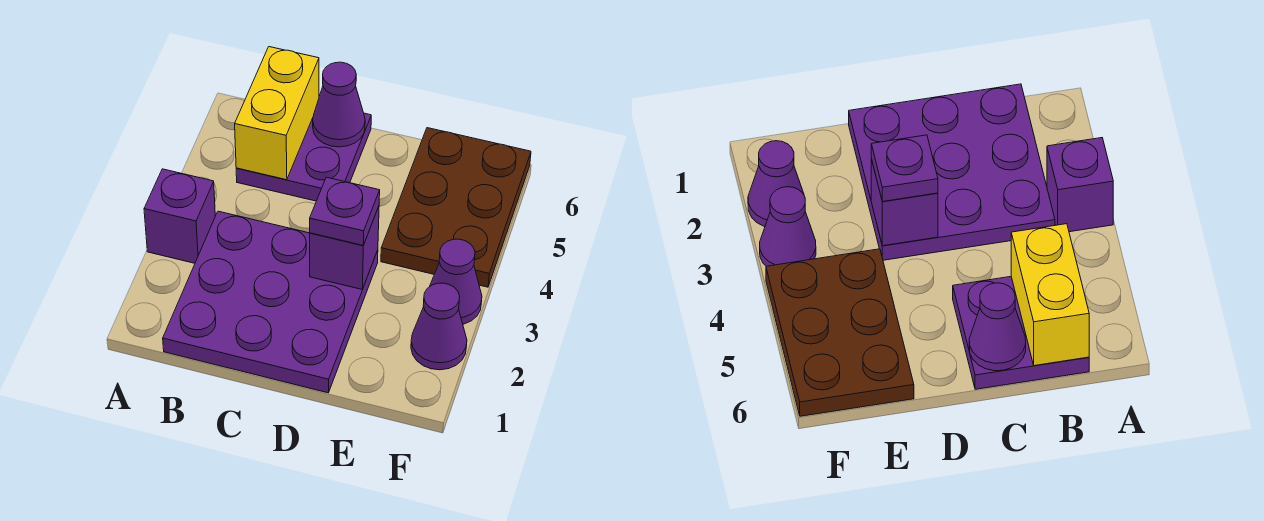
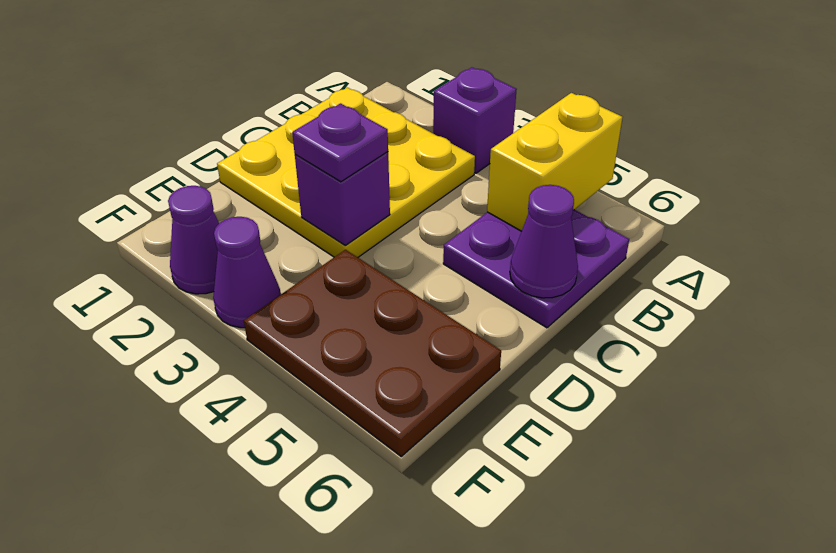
purple 3x3 plate [163,211,378,393] -> yellow 3x3 plate [217,88,475,257]
yellow 1x2 brick [235,47,319,180] -> yellow 1x2 brick turned to [487,93,623,231]

